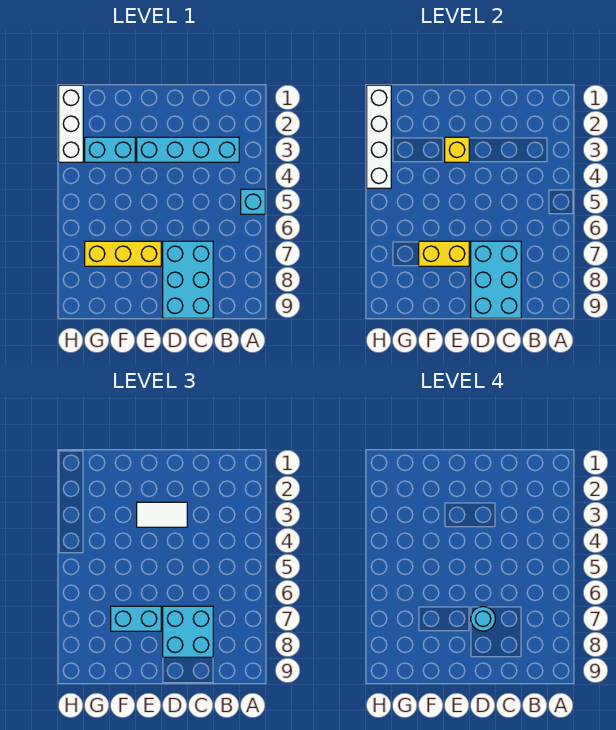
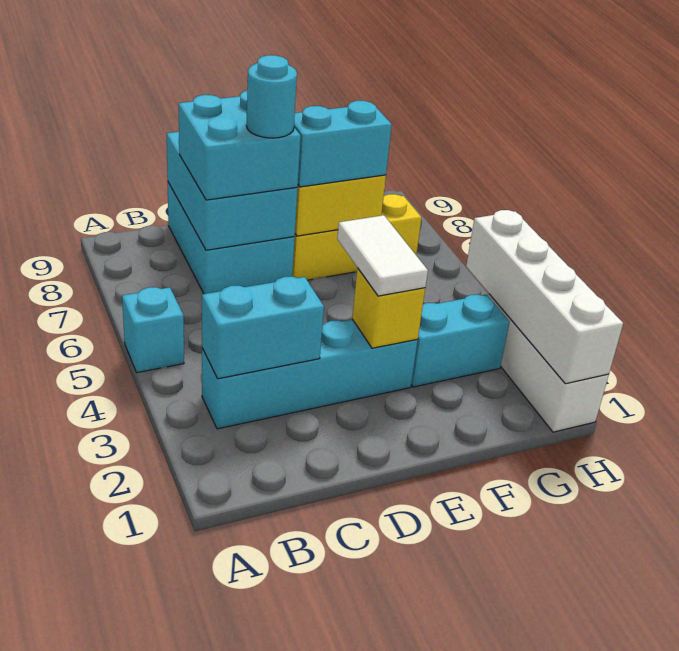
none -> cyan 1x2 brick [202,277,324,379]
white 1x2 tile [137,502,187,527] -> white 1x2 tile turned to [337,215,428,296]

